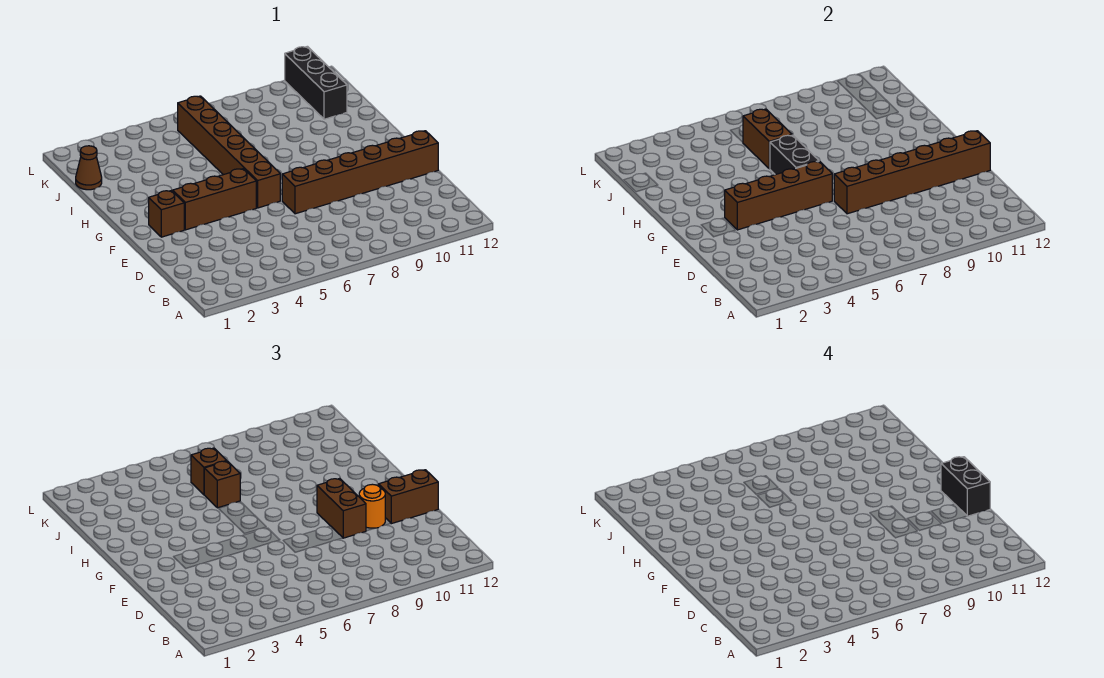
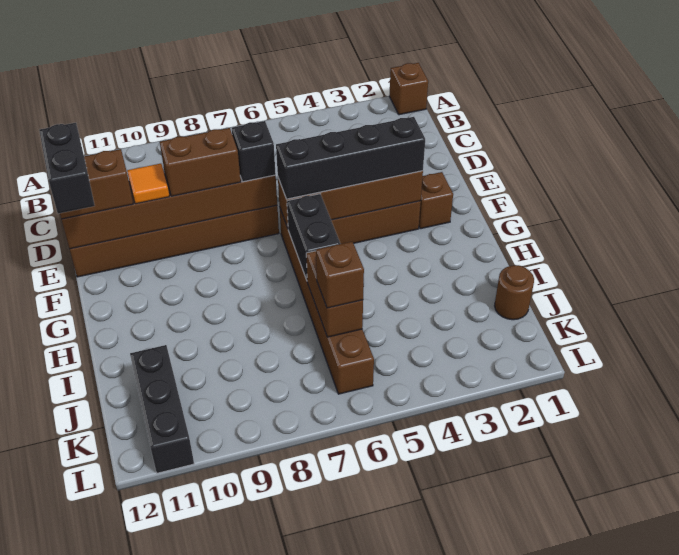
none -> black 1x1 brick [232,121,276,182]
brown 1x2 brick [317,478,366,538] -> brown 1x2 brick turned to [160,128,241,196]
orange 1x1 round brick [359,484,385,528] -> orange 1x1 tile [127,164,169,204]
none -> black 1x4 brick [276,117,425,199]
brown 1x1 brick [204,461,240,508] -> brown 1x1 brick moved to [389,63,428,115]
brown 1x1 cone [76,146,102,190] -> brown 1x1 round brick [495,265,534,320]

